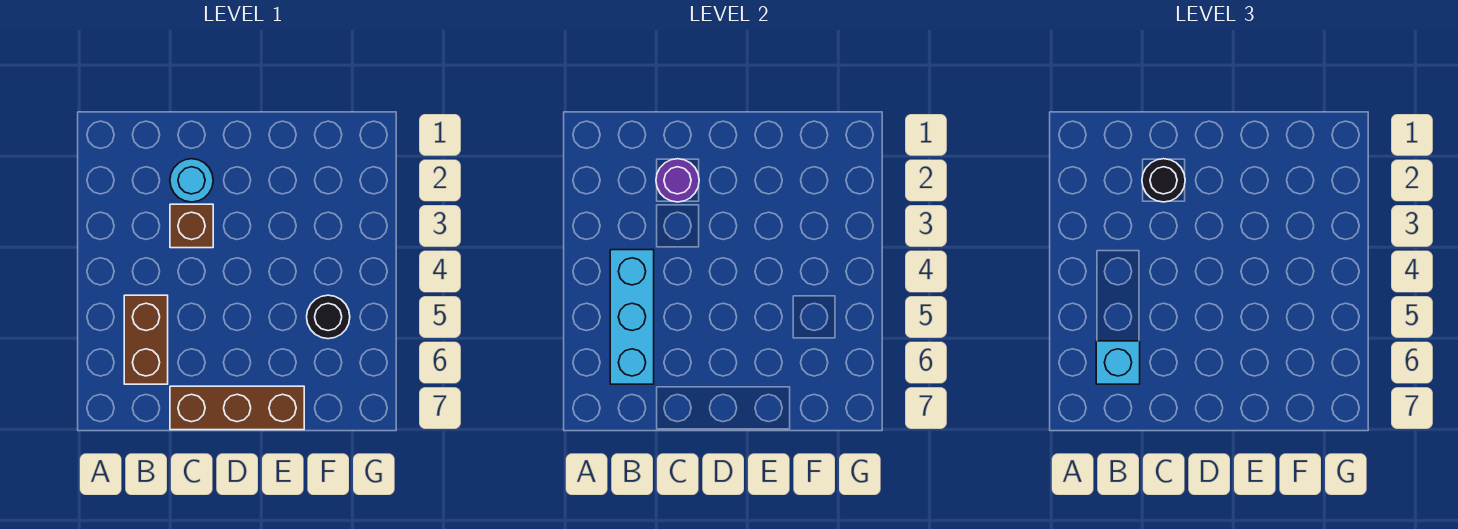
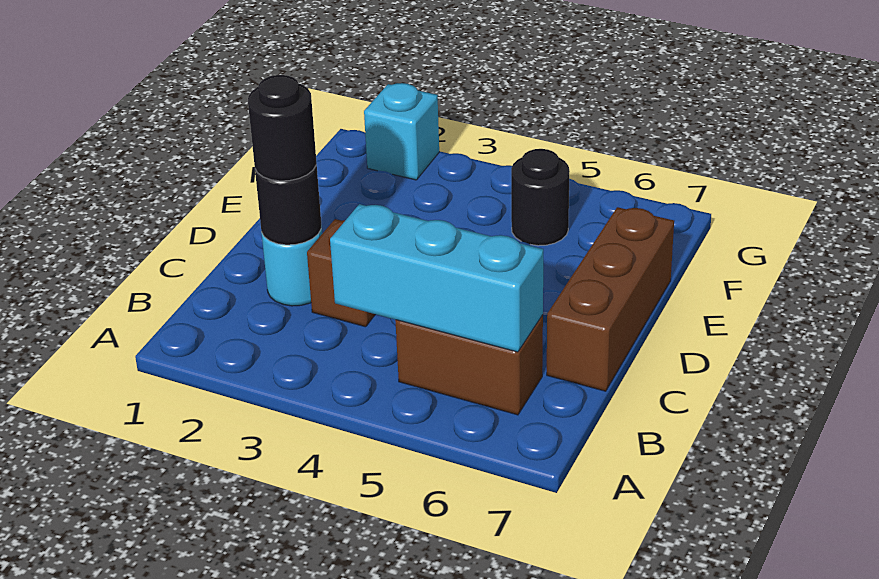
cyan 1x1 brick [1096,341,1140,384] -> cyan 1x1 brick moved to [364,83,439,180]
purple 1x1 round brick [656,159,699,202] -> black 1x1 round brick [255,163,321,245]

